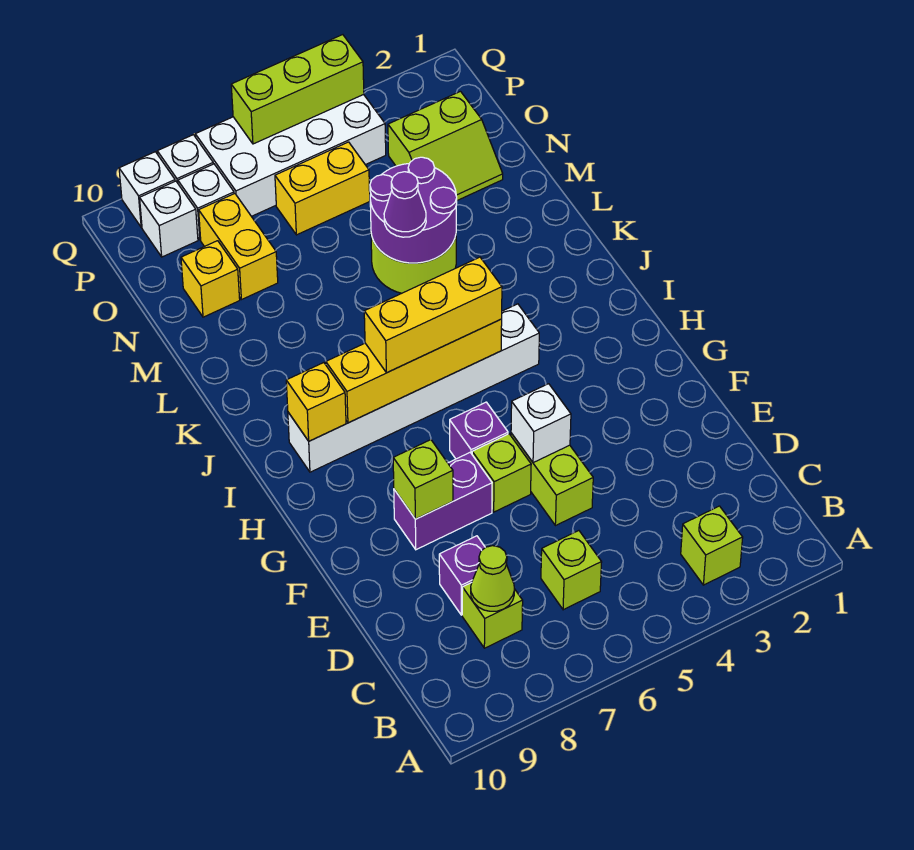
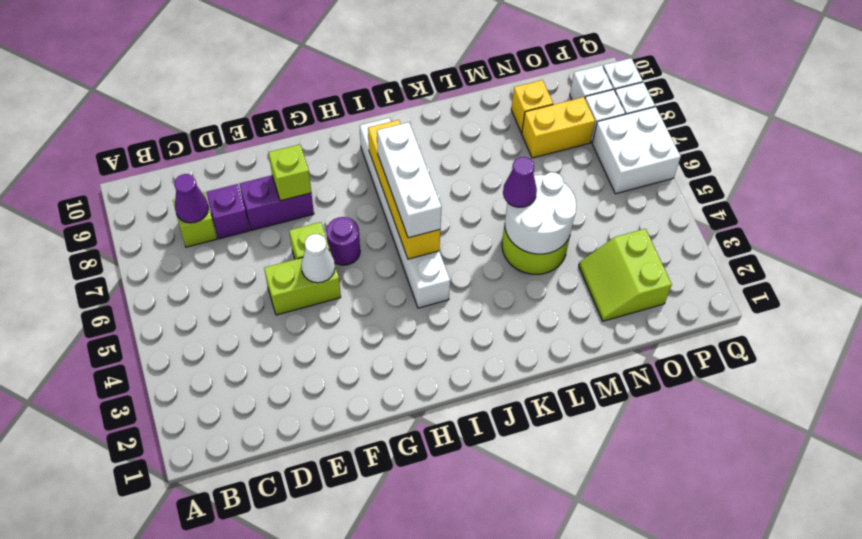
lime 1x1 brick [681,506,743,585] -> none
lime 1x1 brick [541,531,602,610] -> none
lime 1x1 cone [471,546,514,611] -> purple 1x1 cone [175,174,208,223]
white 1x1 brick [511,384,571,463] -> white 1x1 cone [301,234,335,283]
purple 1x2 brick [394,453,492,550] -> purple 1x2 brick turned to [240,175,314,230]
purple 1x1 brick [450,402,508,459] -> purple 1x1 round brick [326,217,360,265]
yellow 1x3 brick [364,257,502,373] -> white 1x3 brick [377,122,442,238]
yellow 1x1 brick [286,363,346,441] -> none
purple 2x2 round brick [370,157,457,263] -> white 2x2 round brick [505,172,576,254]
yellow 1x2 brick [275,142,370,235] -> none
white 2x4 brick [195,94,386,216] -> white 2x2 brick [592,107,681,194]
lime 1x3 brick [231,35,364,144] -> none

